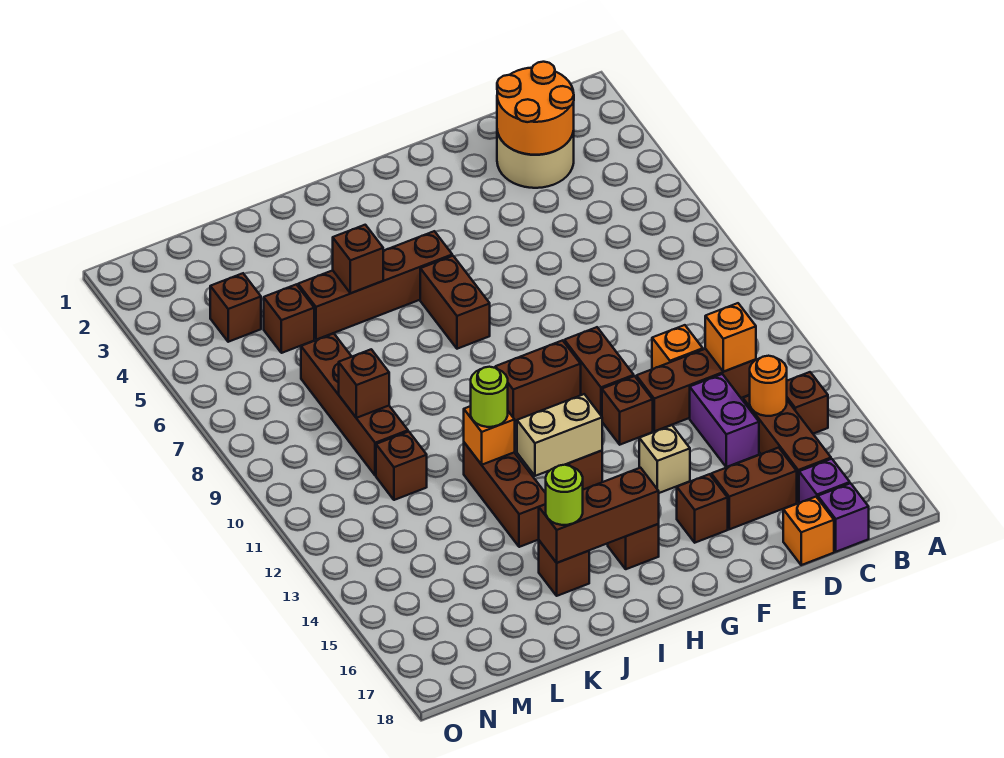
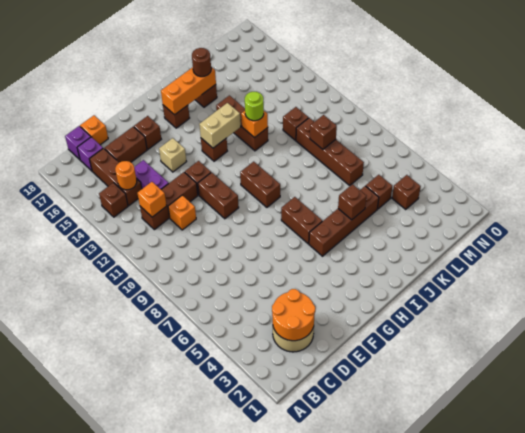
brown 1x2 brick [495,340,581,422] -> brown 1x2 brick turned to [240,162,280,207]
brown 1x3 brick [539,468,659,563] -> orange 1x3 brick [161,67,216,115]
lime 1x1 round brick [546,465,583,525] -> brown 1x1 round brick [192,48,211,77]

